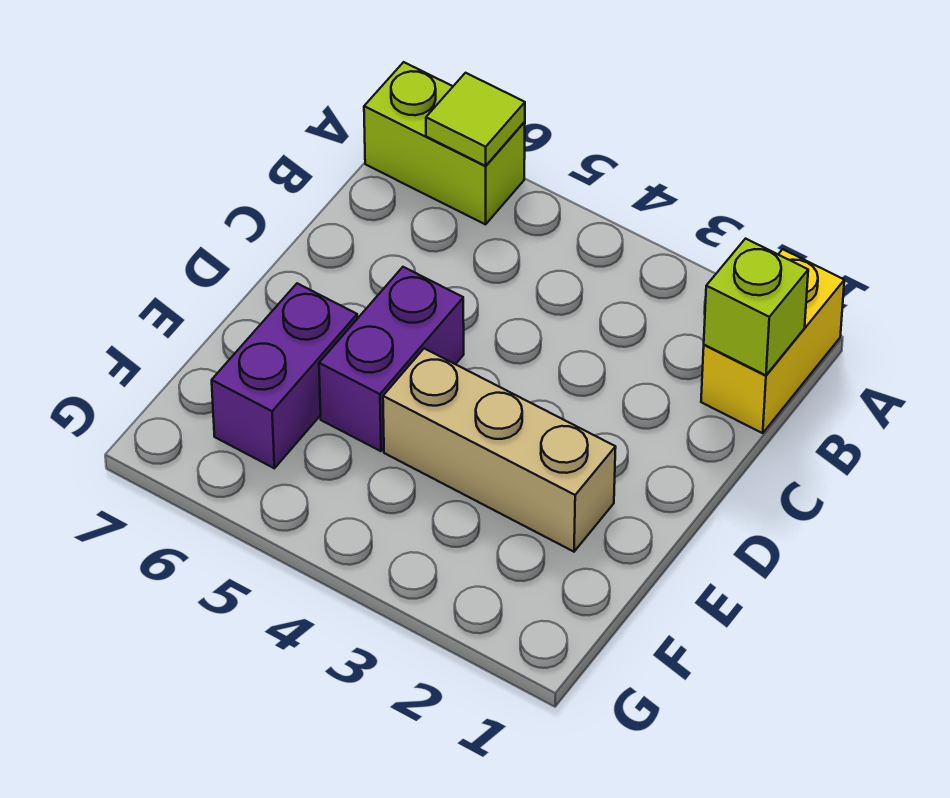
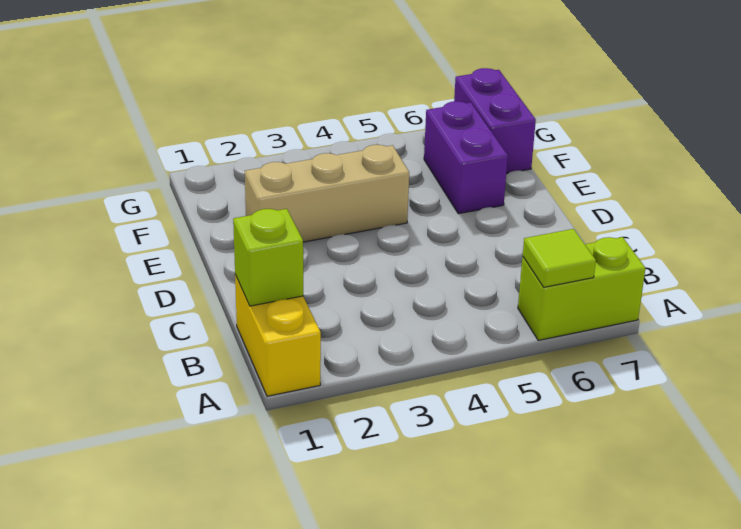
purple 1x2 brick [319,267,464,451] -> purple 1x2 brick moved to [454,68,536,174]

